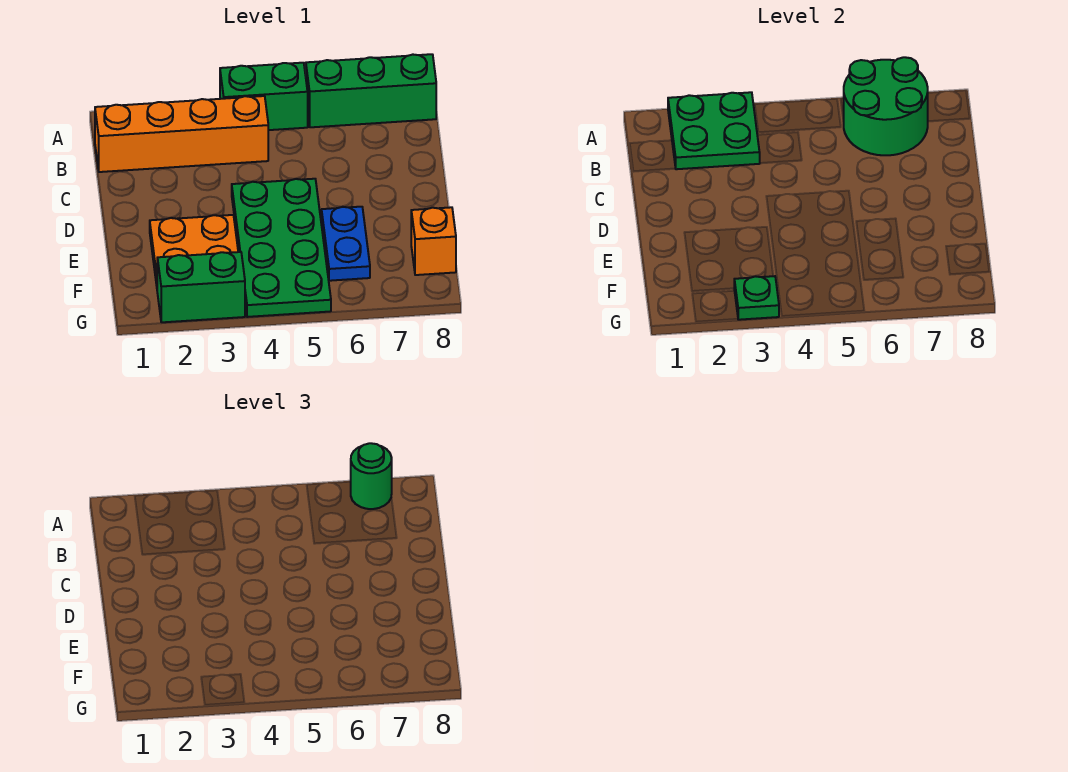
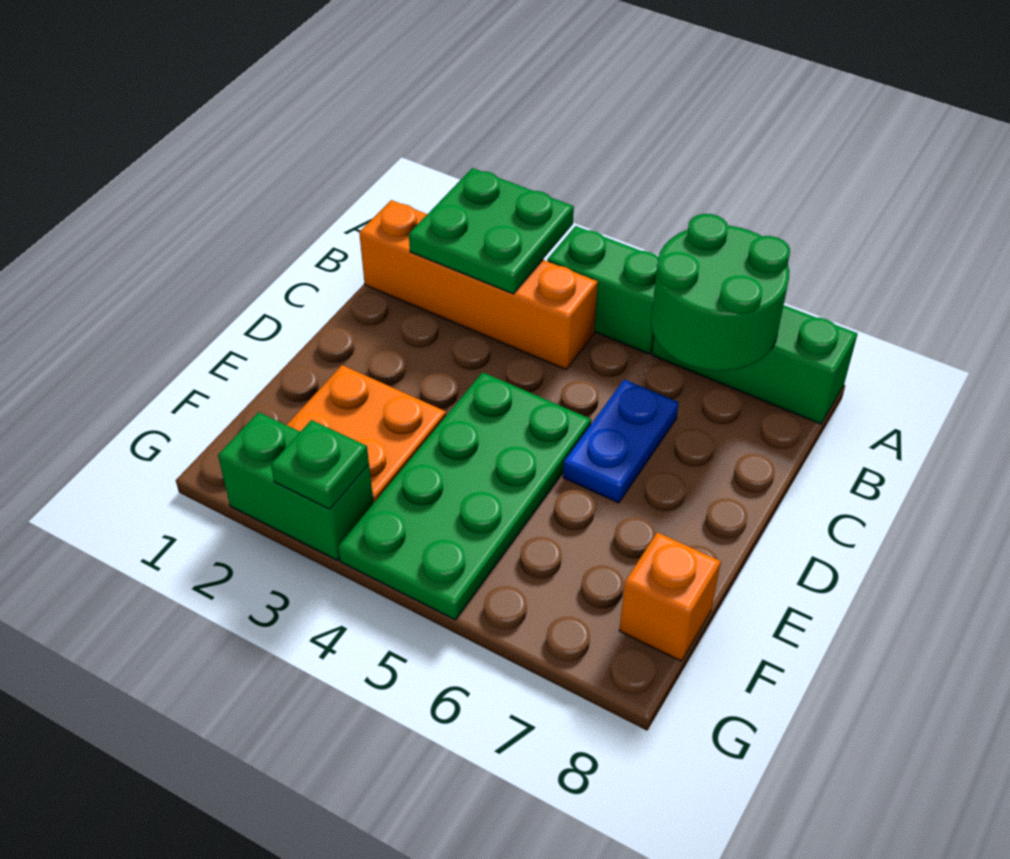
green 1x1 round brick [351,443,392,509] -> none
blue 1x2 plate [322,207,370,281] -> blue 1x2 plate moved to [563,380,679,503]

